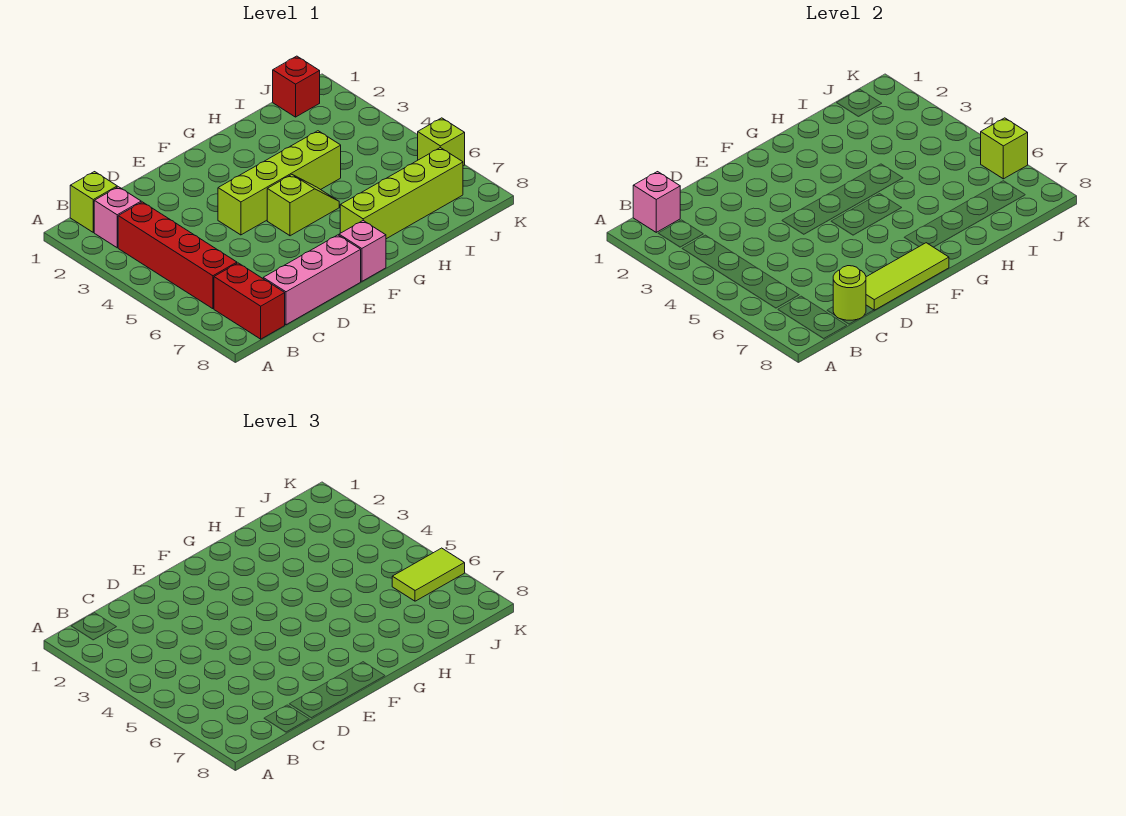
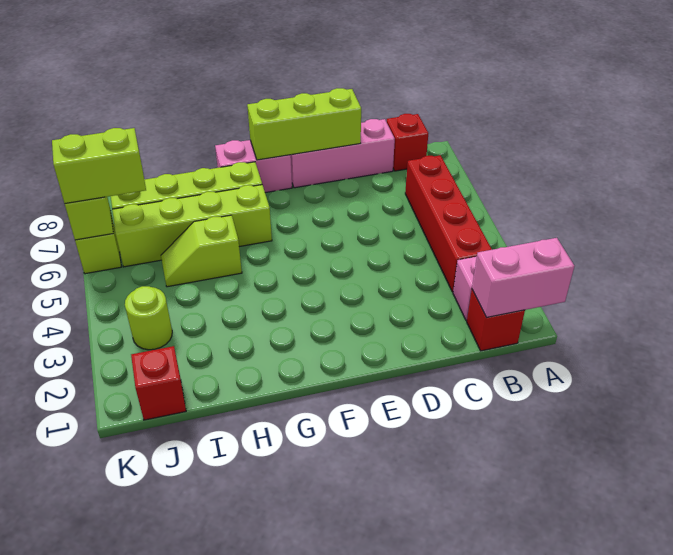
lime 1x1 brick [70,172,117,232] -> red 1x1 brick [467,290,525,351]
pink 1x1 brick [633,172,680,232] -> pink 1x2 brick [472,238,574,318]
red 1x2 brick [214,263,285,339] -> red 1x1 brick [387,114,428,171]
lime 1x1 round brick [833,266,866,320] -> lime 1x1 round brick moved to [125,286,172,350]
lime 1x3 tile [866,243,949,310] -> lime 1x3 brick [247,88,361,160]
lime 1x4 brick [218,131,341,235] -> lime 1x4 brick moved to [112,185,272,267]
lime 1x2 slope [267,175,339,236] -> lime 1x2 slope moved to [161,215,242,287]
pink 1x1 brick [339,221,386,281] -> pink 1x2 brick [215,140,292,193]
lime 1x2 tile [392,548,465,601] -> lime 1x2 brick [52,128,146,204]

